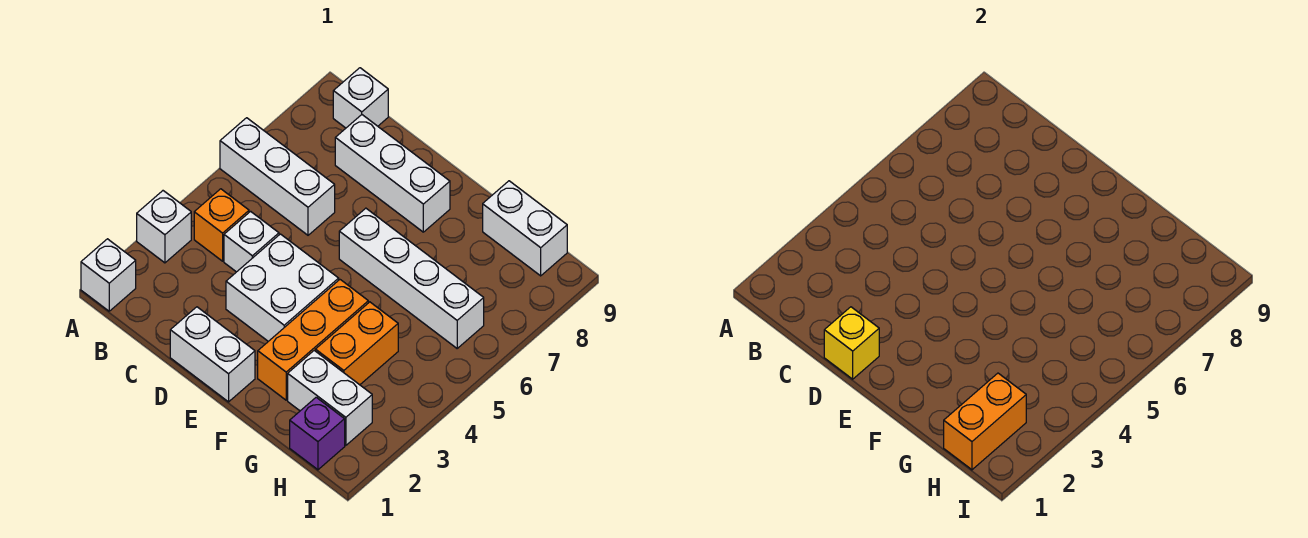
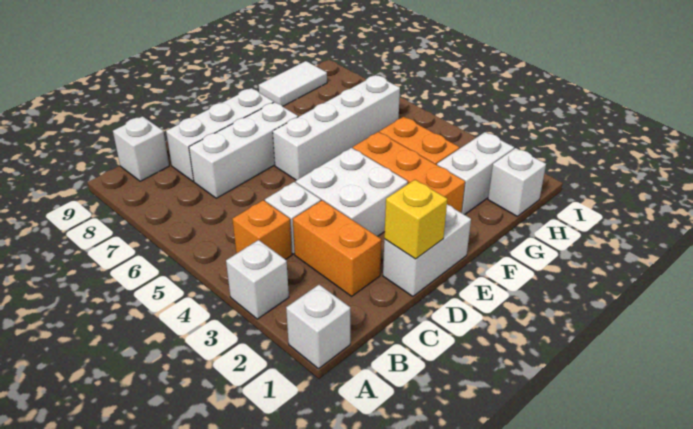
white 1x3 brick [220,118,335,235] -> white 1x3 brick moved to [189,102,298,198]
white 1x2 brick [483,181,567,276] -> white 1x2 tile [259,61,327,106]
purple 1x1 brick [290,397,345,470] -> white 1x1 brick [488,148,546,216]
orange 1x2 brick [944,373,1026,470] -> orange 1x2 brick moved to [293,200,381,296]

